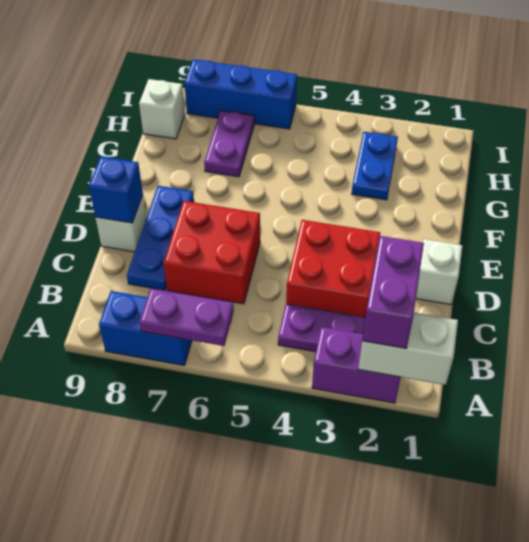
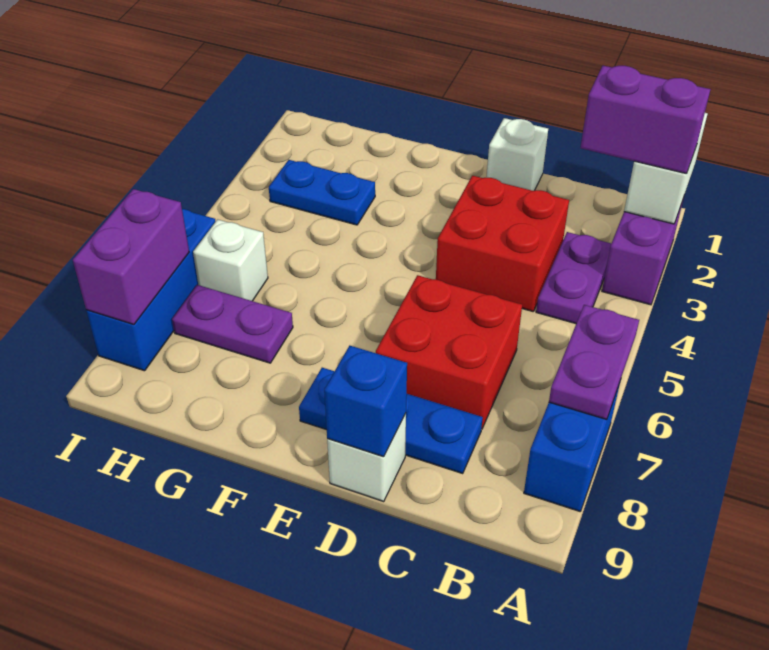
white 1x1 brick [139,79,185,139] -> white 1x1 brick moved to [193,219,268,301]
none -> purple 1x2 brick [73,189,189,324]

